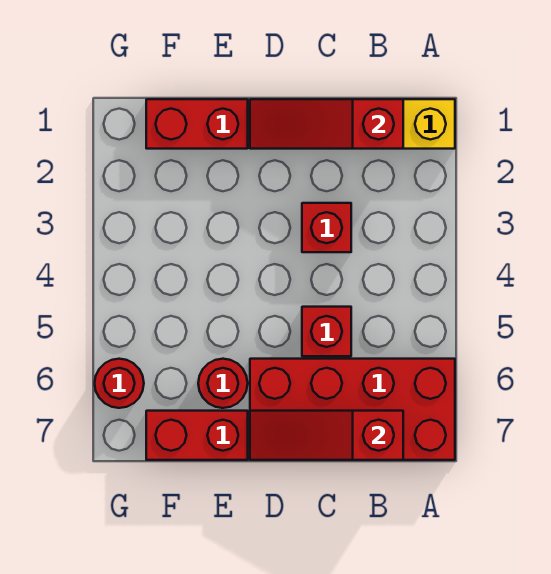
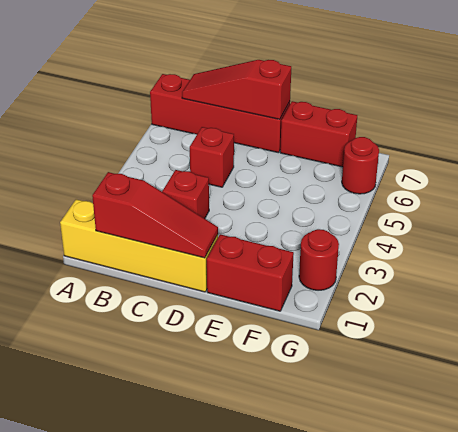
red 2x4 brick [250,359,455,460] -> red 1x4 brick [150,74,290,153]
red 1x3 slope [250,411,403,460] -> red 1x3 slope turned to [182,60,291,119]
red 1x1 round brick [198,359,248,408] -> red 1x1 round brick moved to [299,229,339,290]

